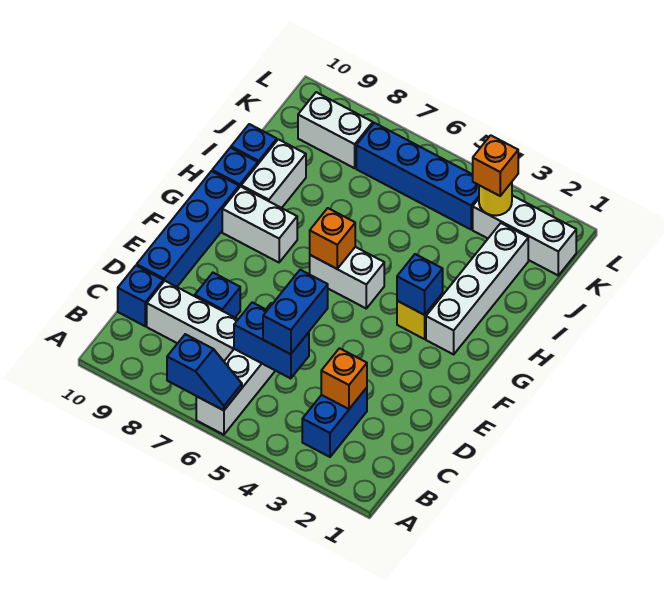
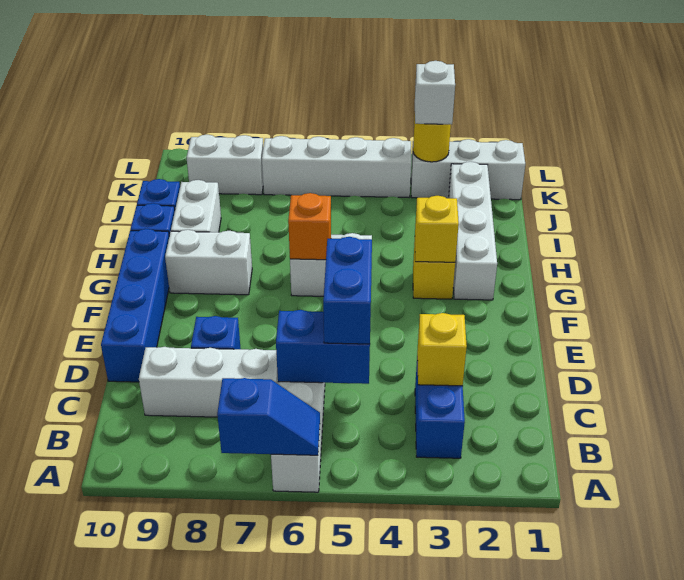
orange 1x1 brick [321,348,367,409] -> yellow 1x1 brick [417,313,467,386]
blue 1x1 brick [118,266,163,326] -> none
blue 1x1 brick [397,254,443,315] -> yellow 1x1 brick [415,196,459,262]
orange 1x1 brick [473,135,518,196] -> white 1x1 brick [415,61,455,124]
blue 1x4 brick [356,123,479,229] -> white 1x4 brick [262,136,411,197]

